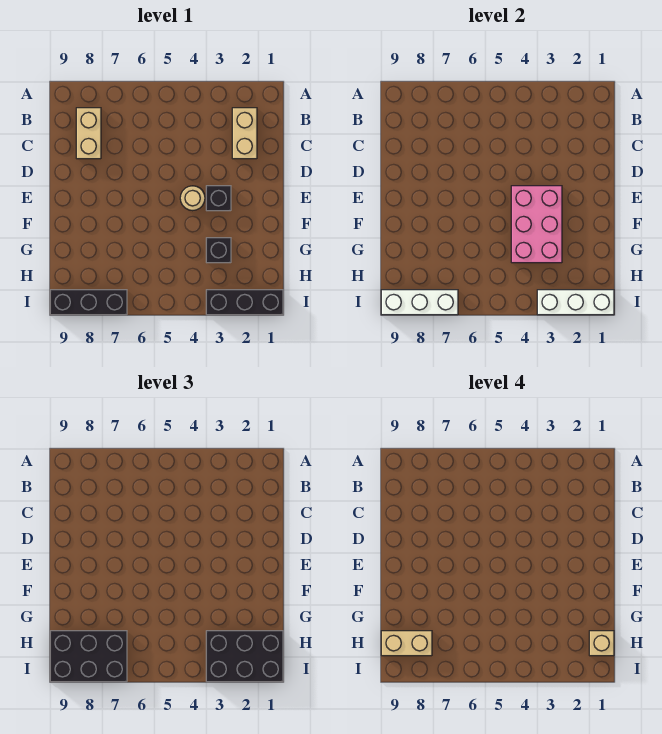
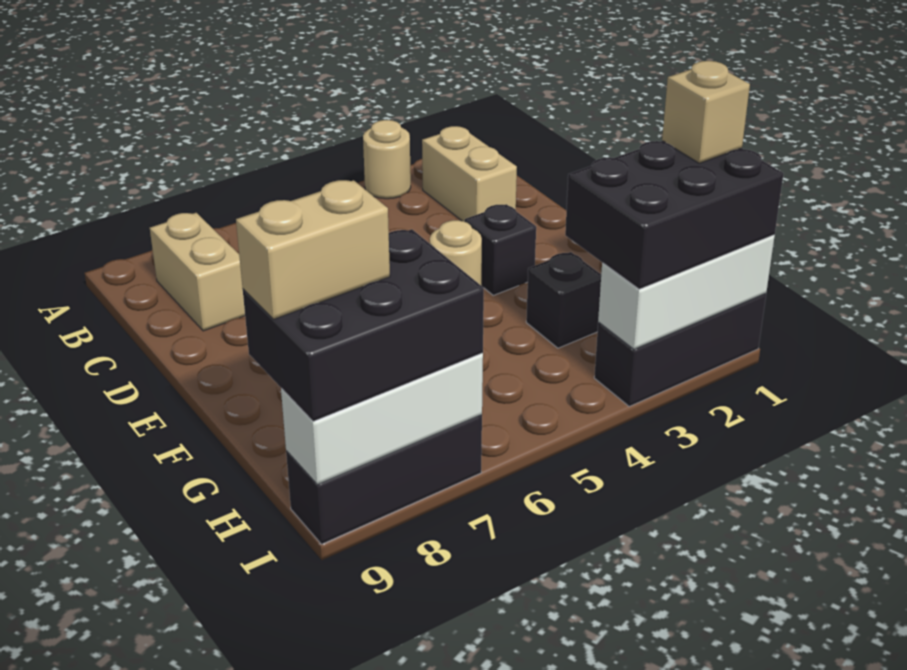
none -> tan 1x1 round brick [363,120,411,199]
pink 2x3 brick [511,186,562,263] -> none

